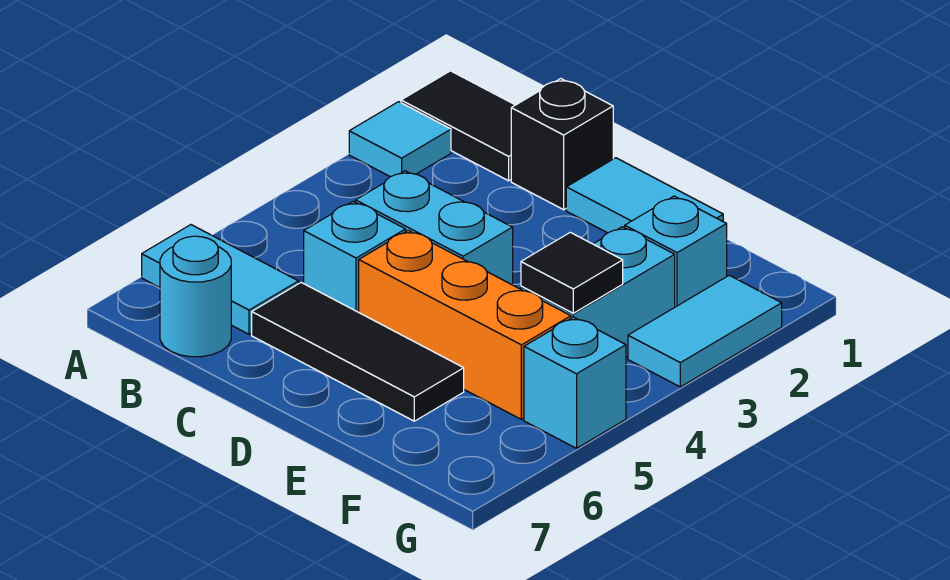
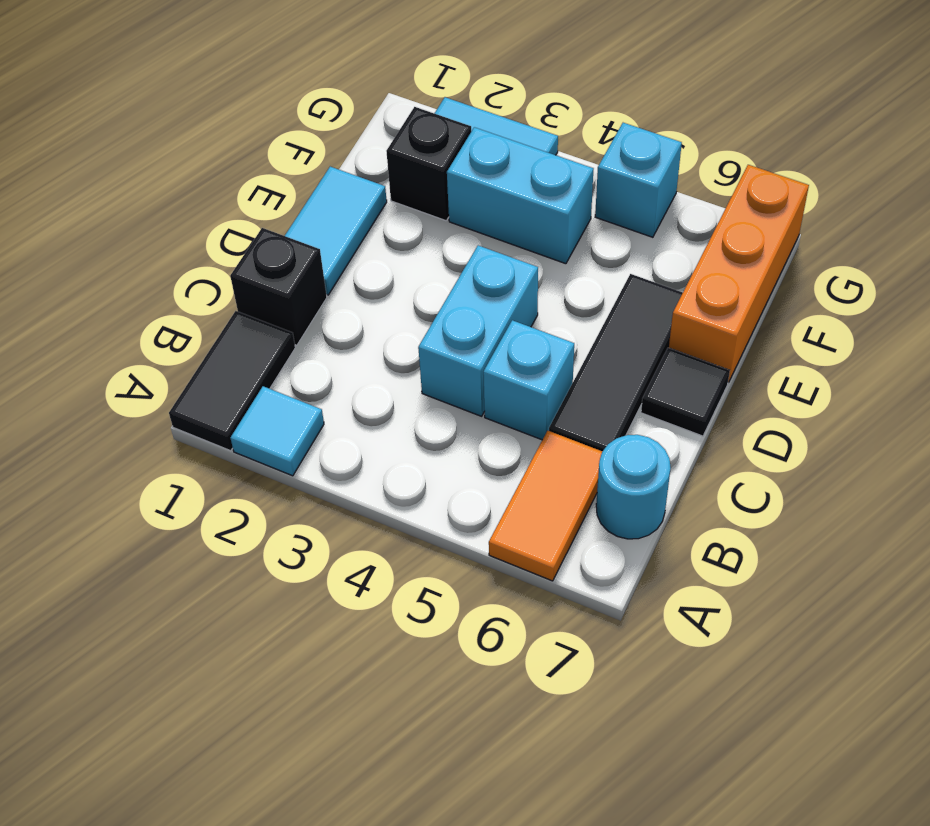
cyan 1x2 tile [142,225,299,334] -> orange 1x2 tile [489,431,602,581]
orange 1x3 brick [359,230,571,419] -> orange 1x3 brick moved to [669,165,809,383]
cyan 1x1 brick [625,196,727,307] -> black 1x1 brick [386,107,471,221]
black 1x1 tile [521,232,623,313] -> black 1x1 tile moved to [641,348,730,436]

